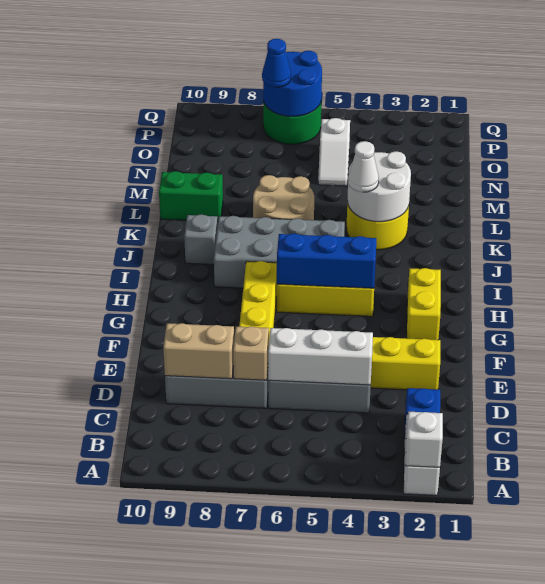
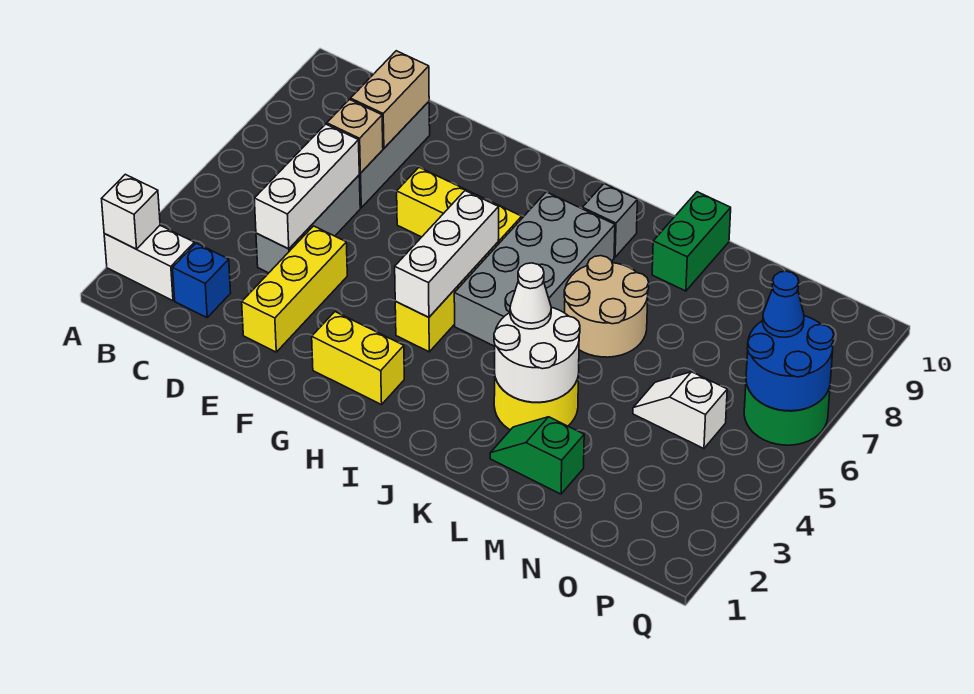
blue 1x3 brick [277,233,376,288] -> white 1x3 brick [395,191,499,317]
none -> green 1x2 slope [490,417,584,494]

